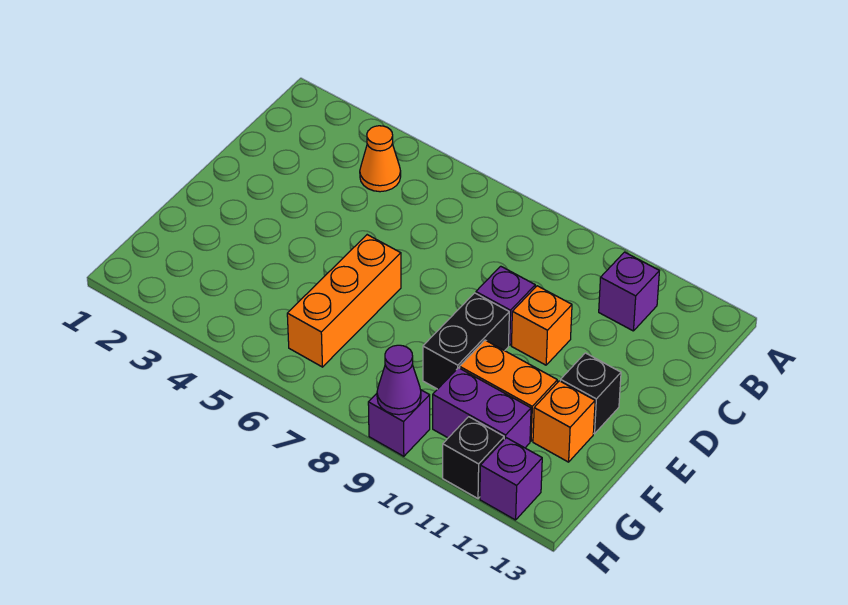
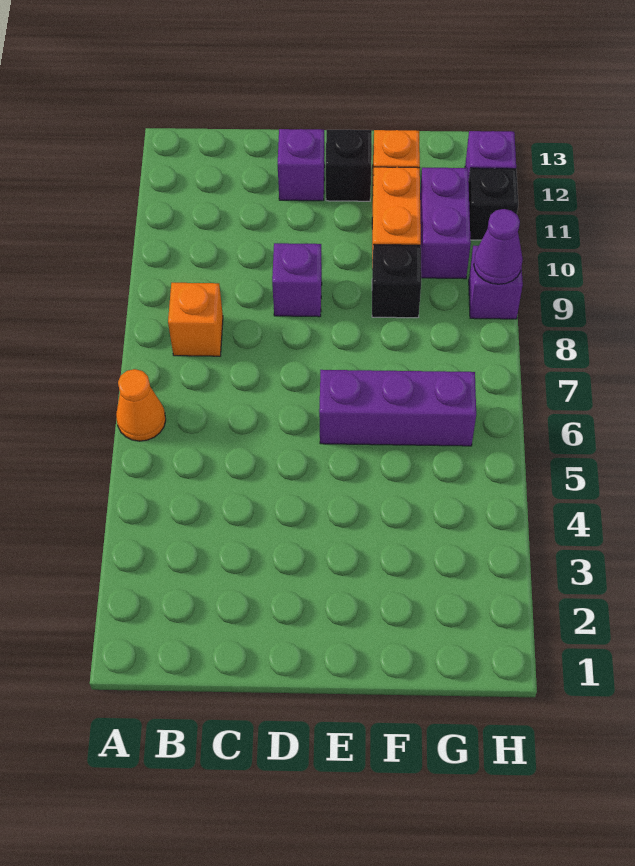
orange 1x1 cone [360,126,401,192] -> orange 1x1 cone moved to [116,369,166,441]
purple 1x1 brick [599,252,659,331] -> purple 1x1 brick moved to [278,129,325,201]
orange 1x1 brick [512,286,572,365] -> orange 1x1 brick moved to [168,283,223,356]
orange 1x3 brick [287,235,401,367] -> purple 1x3 brick [319,370,476,446]
black 1x2 brick [423,293,509,389] -> black 1x1 brick [372,245,421,318]

